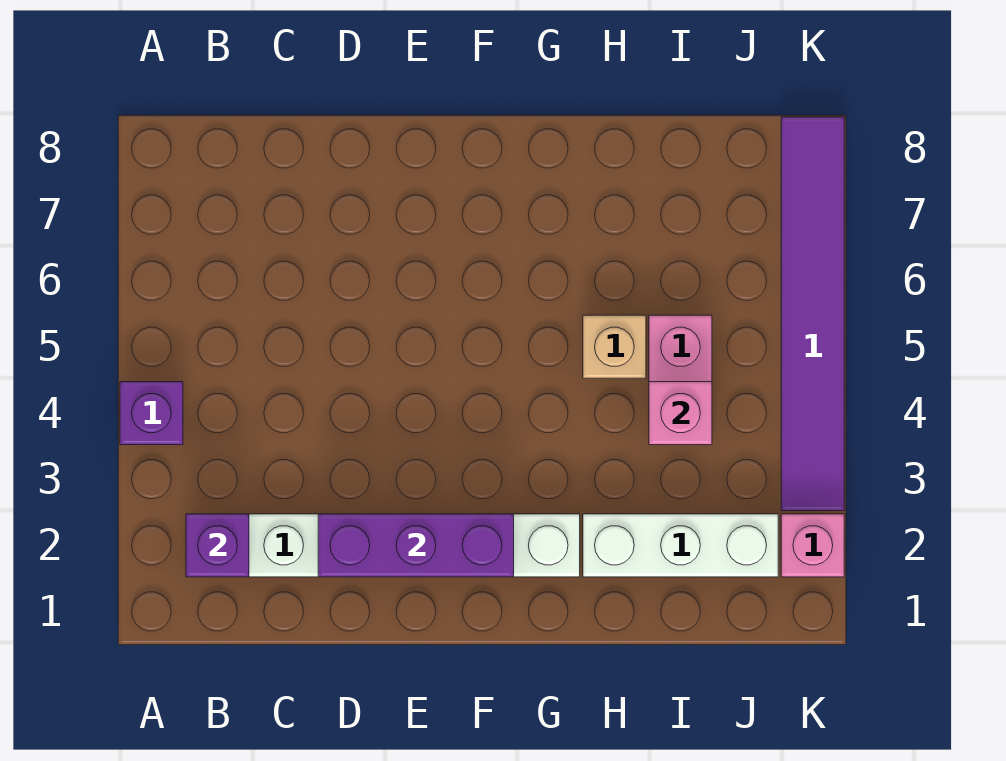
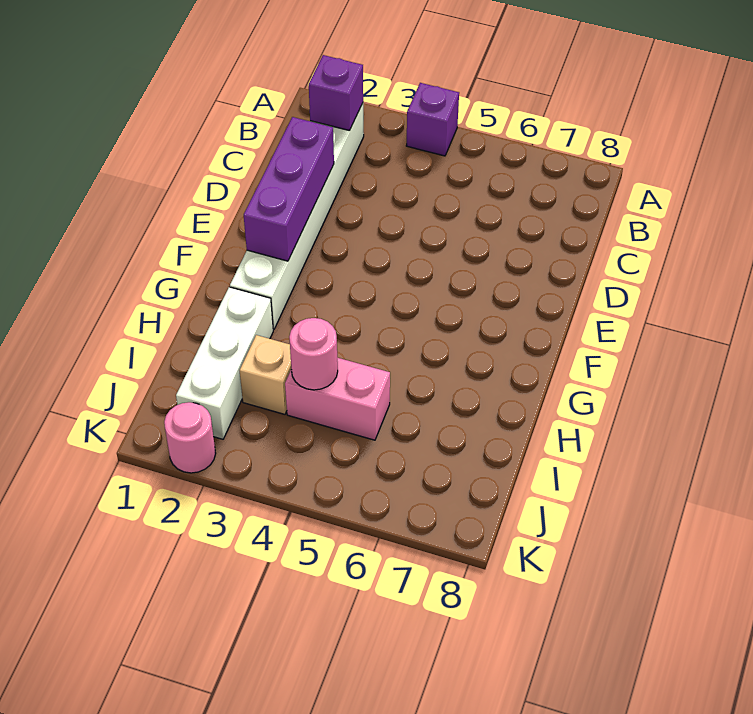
tan 1x1 brick [583,315,646,378] -> tan 1x1 brick moved to [240,335,291,414]
pink 1x1 brick [649,382,712,445] -> pink 1x1 round brick [289,318,338,390]
pink 1x1 brick [781,514,844,577] -> pink 1x1 round brick [164,402,216,473]
purple 1x6 tile [781,117,844,511] -> none

